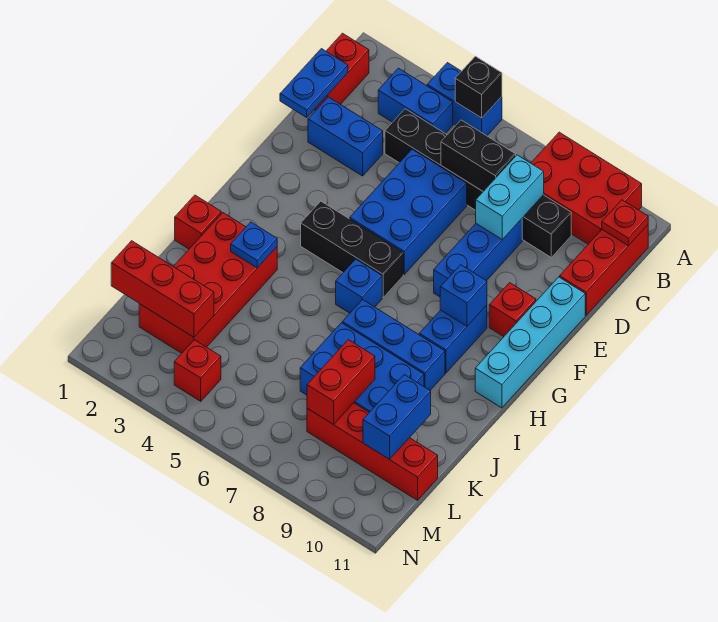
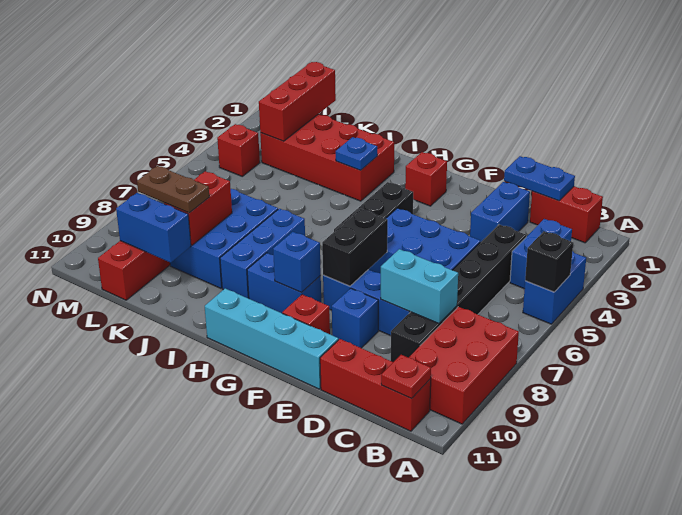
black 1x2 brick [441,120,516,191] -> black 1x2 brick moved to [322,209,388,286]
blue 1x1 brick [336,259,382,313] -> blue 1x1 brick moved to [332,288,378,348]
red 1x1 brick [175,195,221,249] -> red 1x1 brick moved to [405,152,447,206]
red 1x2 brick [307,340,375,425] -> red 1x2 brick turned to [164,171,232,245]
none -> brown 1x2 plate [137,166,209,213]

